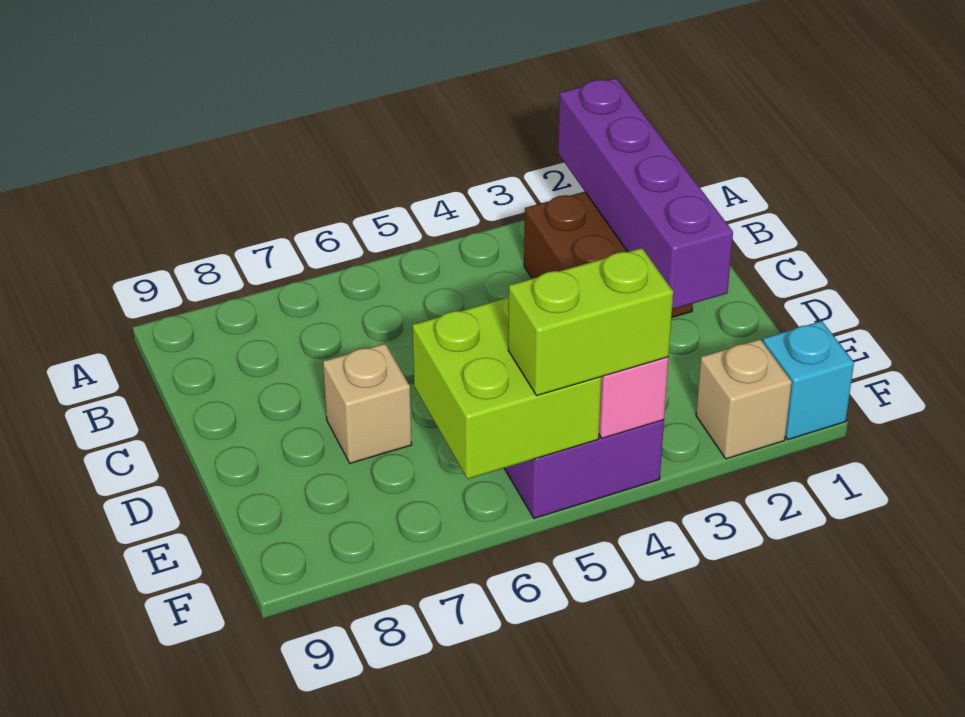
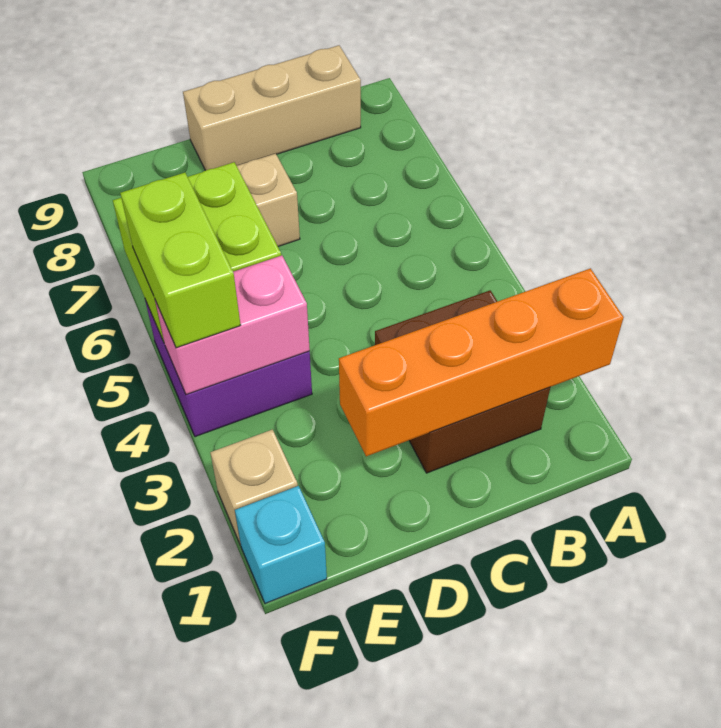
purple 1x4 brick [558,78,733,309] -> orange 1x4 brick [339,268,624,456]
none -> tan 1x3 brick [183,45,361,170]

